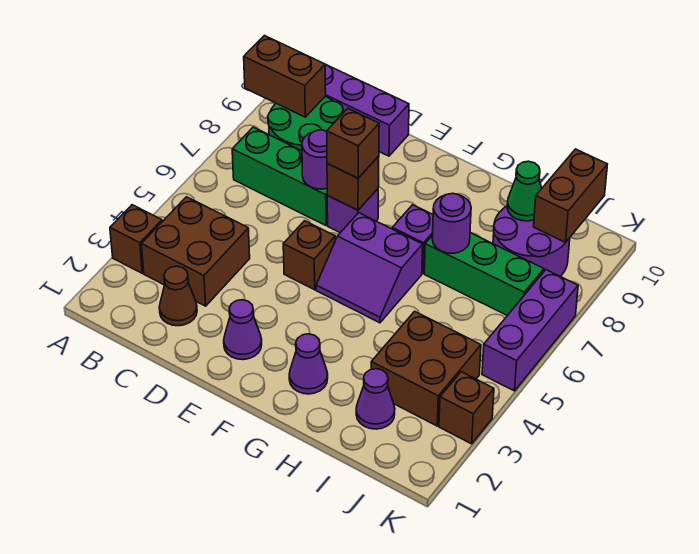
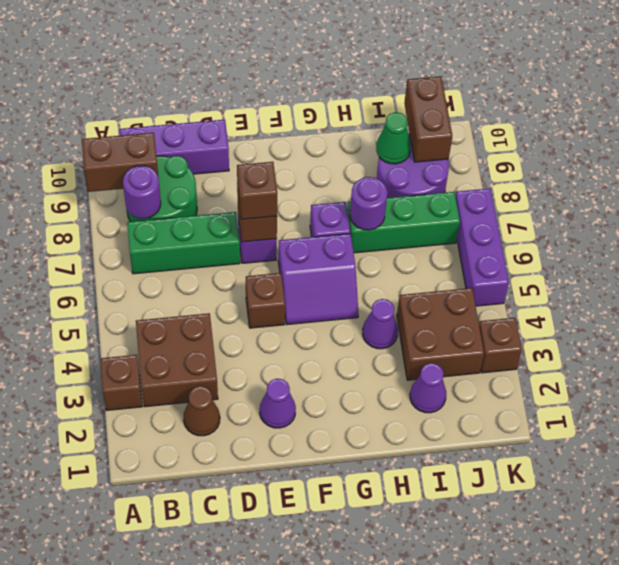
purple 1x1 round brick [302,130,327,189] -> purple 1x1 round brick moved to [123,166,161,219]
purple 1x1 cone [289,334,328,394] -> purple 1x1 cone moved to [363,299,398,349]

